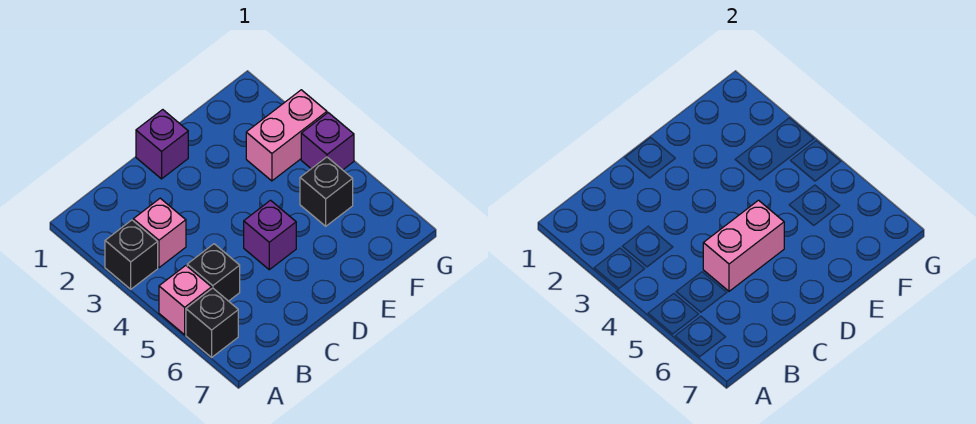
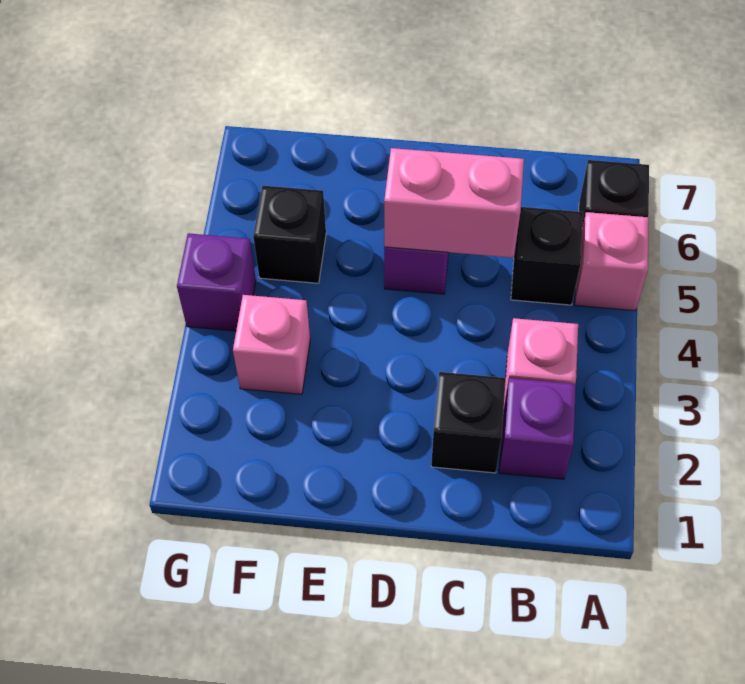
black 1x1 brick [105,220,158,289] -> black 1x1 brick moved to [431,372,506,473]
purple 1x1 brick [136,110,188,179] -> purple 1x1 brick moved to [499,378,576,479]
pink 1x2 brick [246,90,327,181] -> pink 1x1 brick [233,295,310,394]

